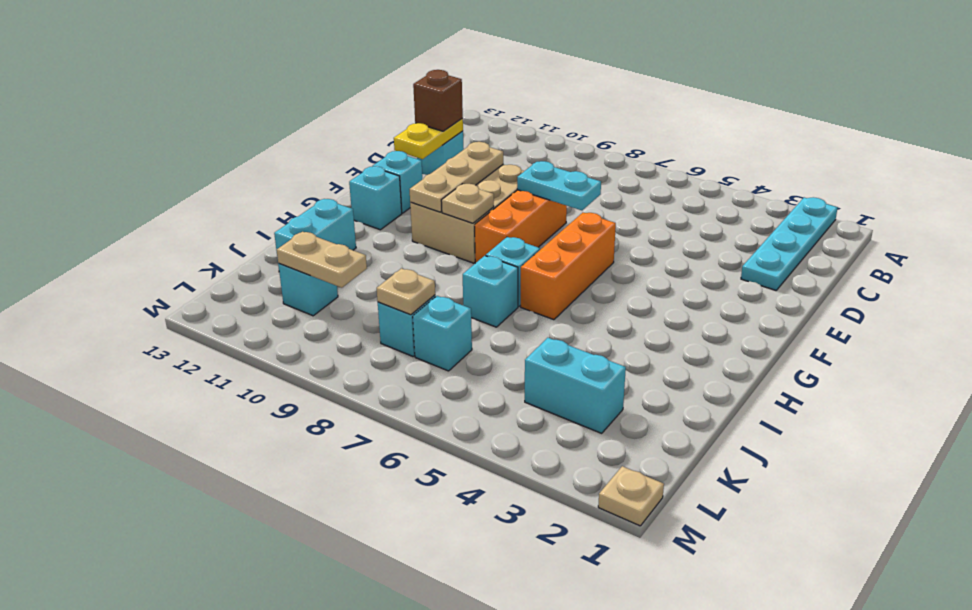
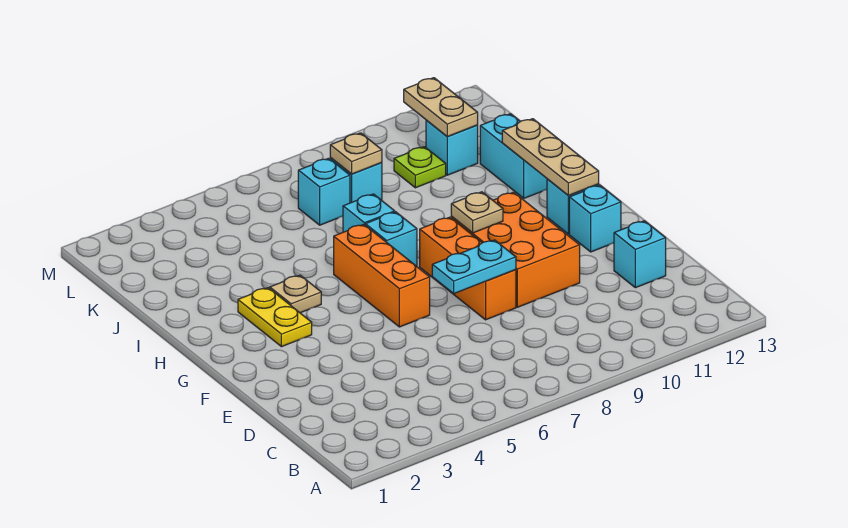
cyan 1x4 plate [741,197,838,290] -> none
yellow 1x2 plate [394,119,463,159] -> yellow 1x2 plate moved to [238,288,312,347]
brown 1x1 brick [413,70,463,131] -> none
tan 2x3 brick [410,164,524,263] -> orange 2x3 brick [451,192,580,307]
tan 1x3 plate [410,142,503,212] -> tan 1x3 plate moved to [502,119,599,195]
cyan 1x2 brick [525,338,626,433] -> none
none -> lime 1x1 plate [394,147,446,188]
tan 1x2 plate [277,232,367,288] -> tan 1x2 plate turned to [404,78,478,136]
tan 1x1 plate [598,466,664,526] -> tan 1x1 plate moved to [270,275,321,313]

